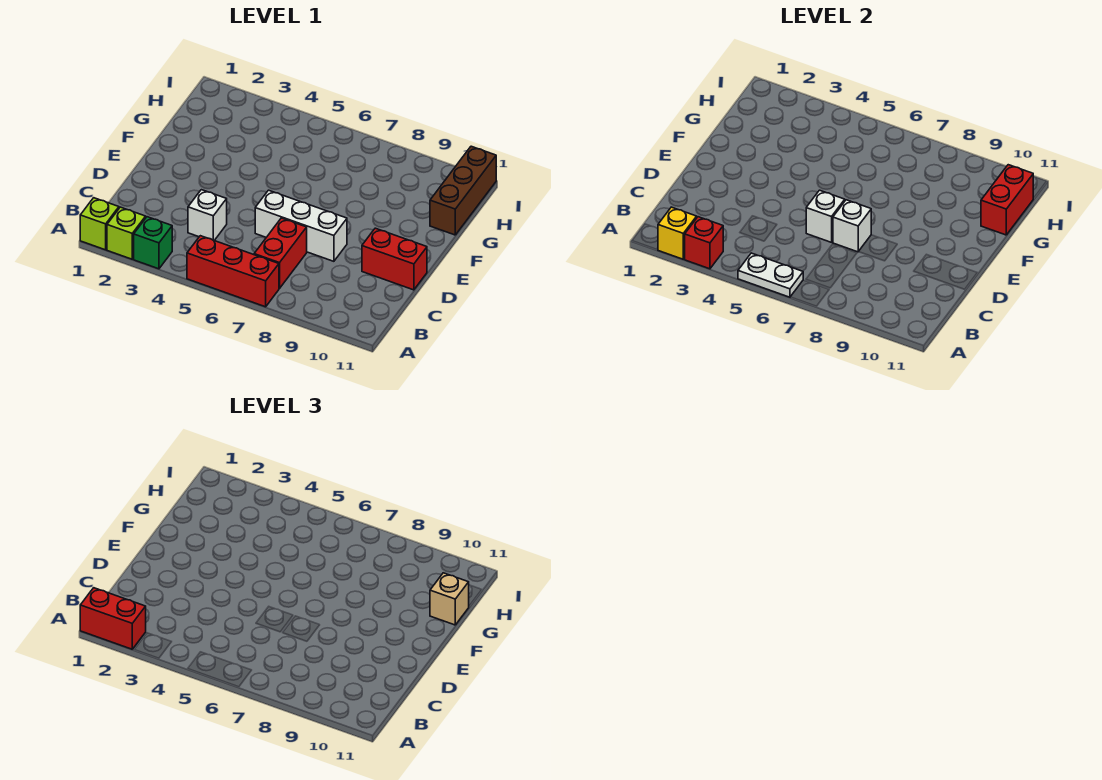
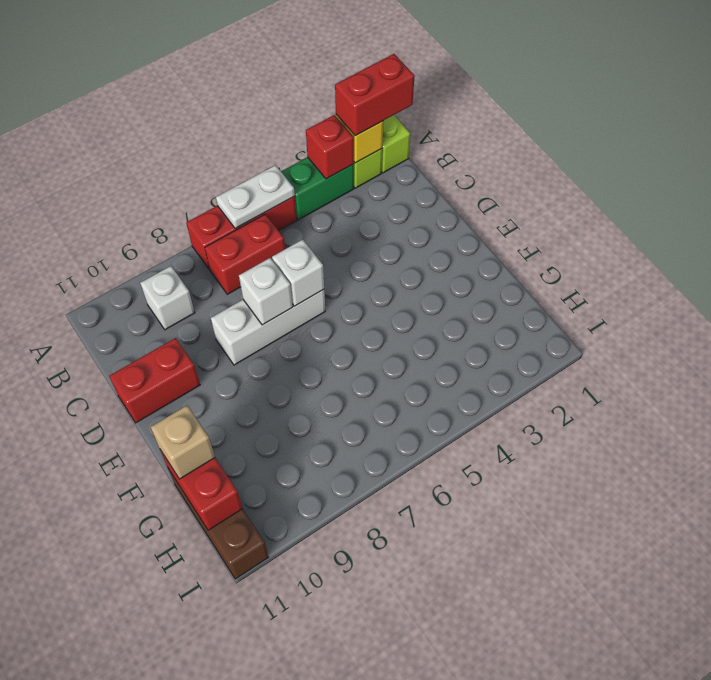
green 1x1 brick [134,217,172,269] -> green 1x2 brick [281,157,354,220]
red 1x2 brick [254,218,307,289] -> red 1x2 brick turned to [205,214,285,294]
white 1x1 brick [188,190,227,240] -> white 1x1 brick moved to [140,266,195,330]

